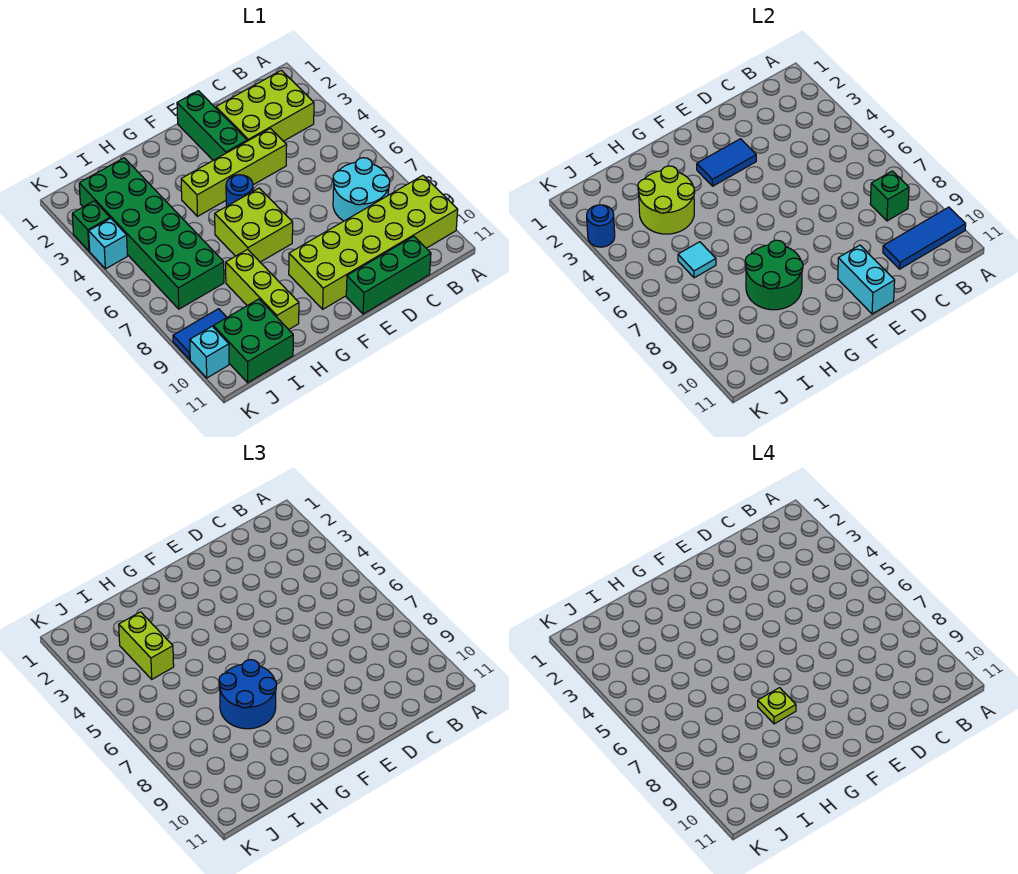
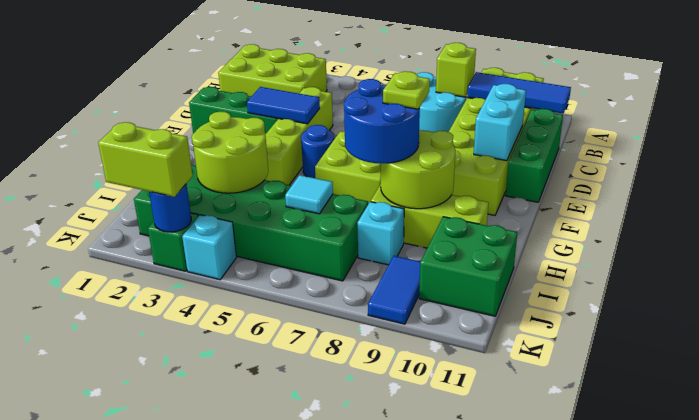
blue 1x3 tile [883,207,966,269] -> blue 1x3 tile turned to [467,72,571,114]
lime 2x3 brick [216,70,314,141] -> lime 2x3 brick turned to [218,44,327,96]
green 1x1 brick [870,171,909,221] -> lime 1x1 brick [436,43,476,97]
blue 1x2 tile [697,139,756,186] -> blue 1x2 tile turned to [247,87,320,124]
cyan 1x2 brick [838,245,895,314] -> cyan 1x2 brick turned to [474,84,526,161]
green 2x2 round brick [745,240,803,310] -> lime 2x2 round brick [381,130,455,209]
lime 1x2 brick [119,612,174,679] -> lime 1x2 brick moved to [98,122,193,197]
cyan 1x1 brick [190,326,229,378] -> cyan 1x1 brick moved to [357,202,404,265]

